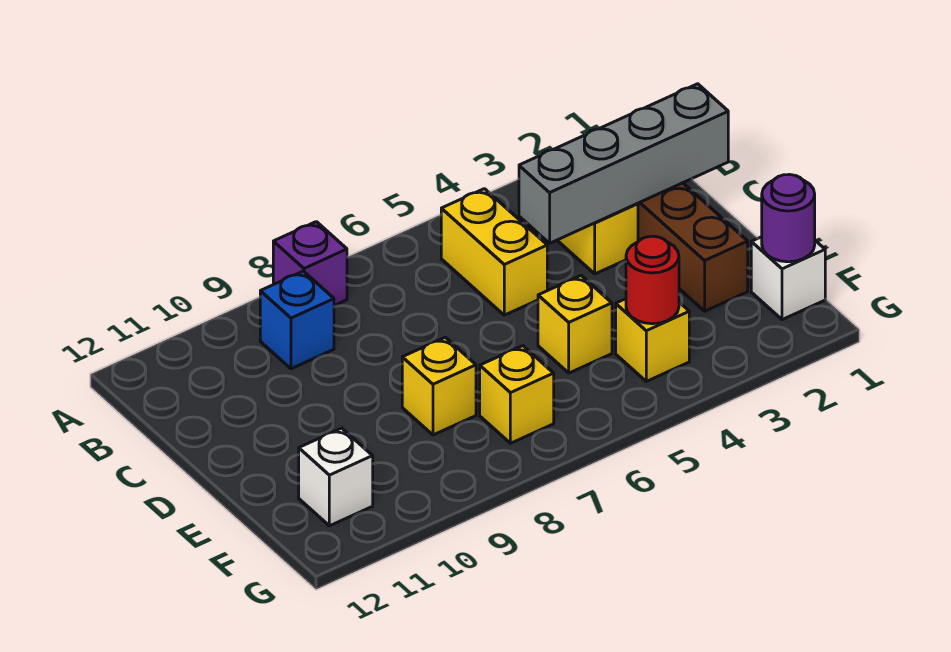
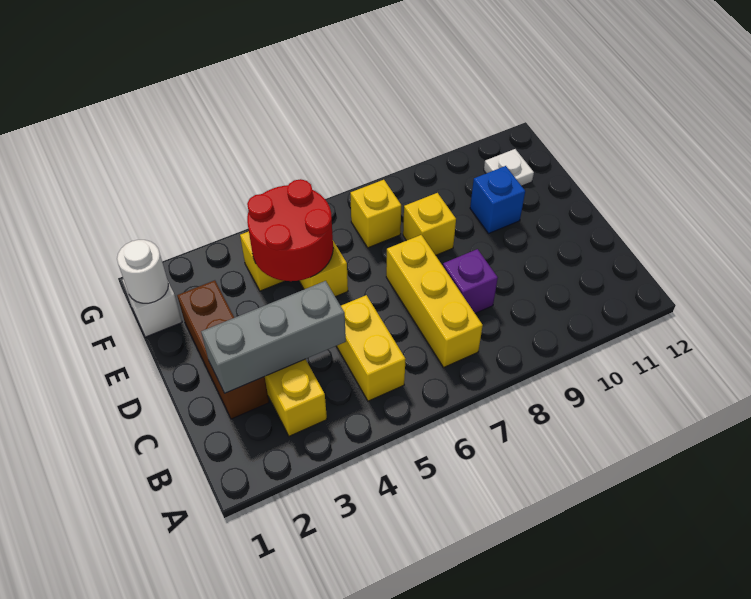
purple 1x1 brick [273,222,347,305] -> purple 1x1 brick moved to [443,249,498,313]
none -> yellow 1x3 brick [386,235,483,367]
blue 1x1 brick [260,271,334,369] -> blue 1x1 brick moved to [470,166,525,233]
grey 1x4 brick [519,84,728,243] -> grey 1x3 brick [201,281,346,393]
purple 1x1 round brick [762,174,815,262] -> white 1x1 round brick [117,240,168,303]
red 1x1 round brick [626,236,679,324] -> red 2x2 round brick [247,179,333,281]
white 1x1 brick [299,428,373,526] -> white 1x1 plate [484,149,534,186]

